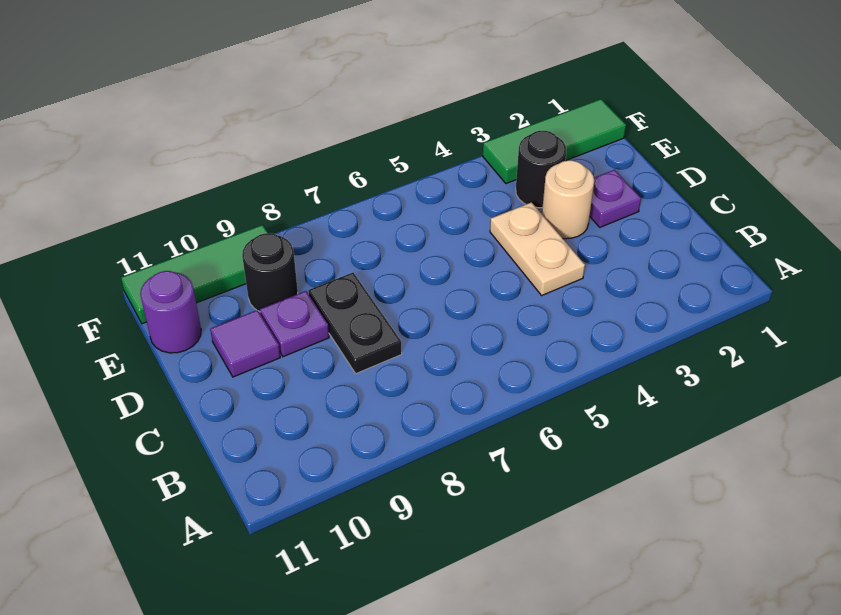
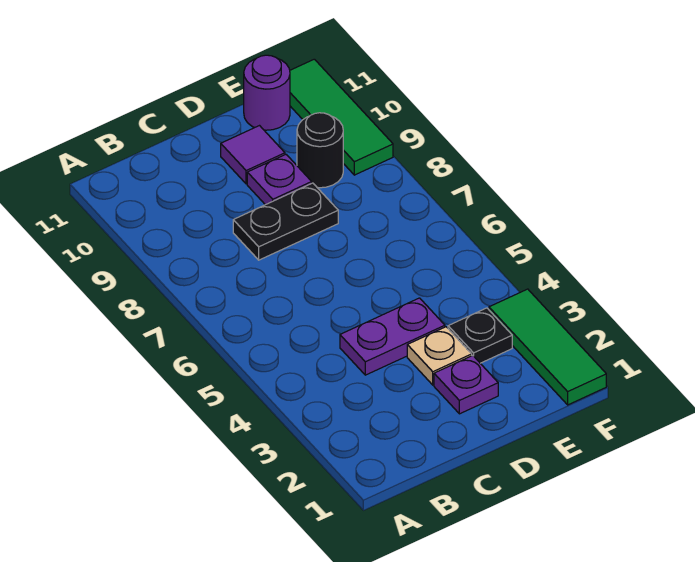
tan 1x2 plate [490,202,585,295] -> purple 1x2 plate [340,298,445,375]
tan 1x1 round brick [542,160,594,239] -> tan 1x1 plate [407,327,472,385]
black 1x1 round brick [516,131,566,208] -> black 1x1 plate [448,308,512,363]

